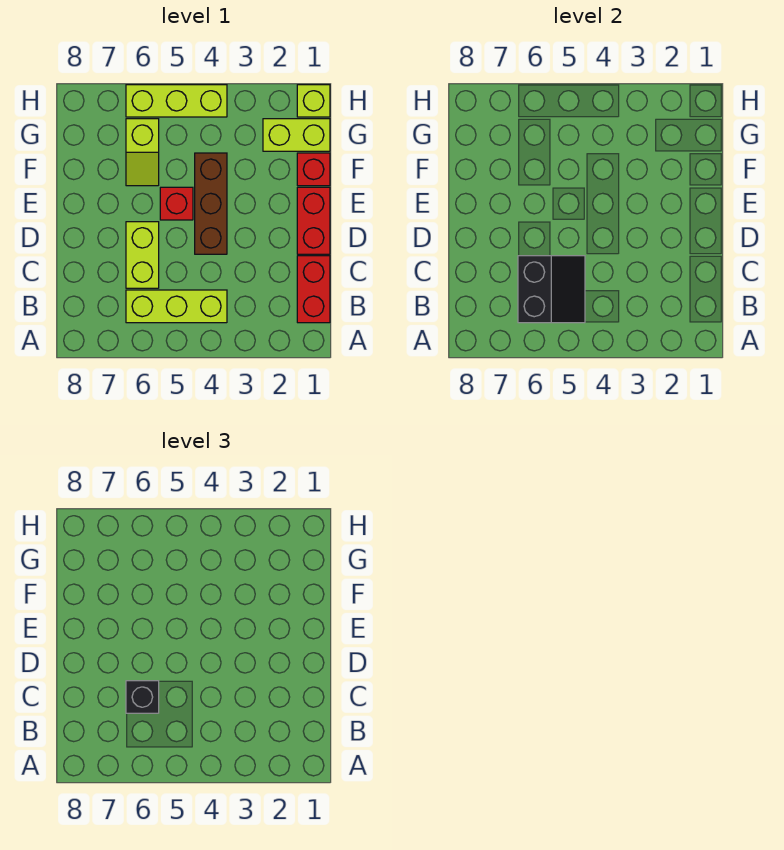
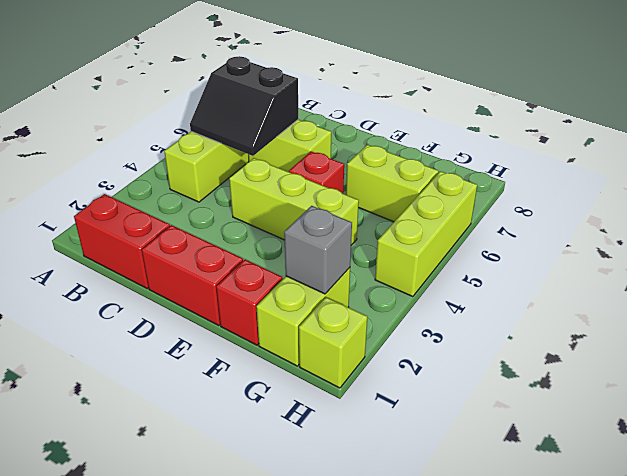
black 1x1 brick [126,681,159,713] -> none
brown 1x3 brick [195,153,227,254] -> lime 1x3 brick [229,158,359,245]
lime 1x2 slope [126,119,159,186] -> lime 1x2 brick [346,145,438,222]
none -> grey 1x1 brick [284,206,352,294]

